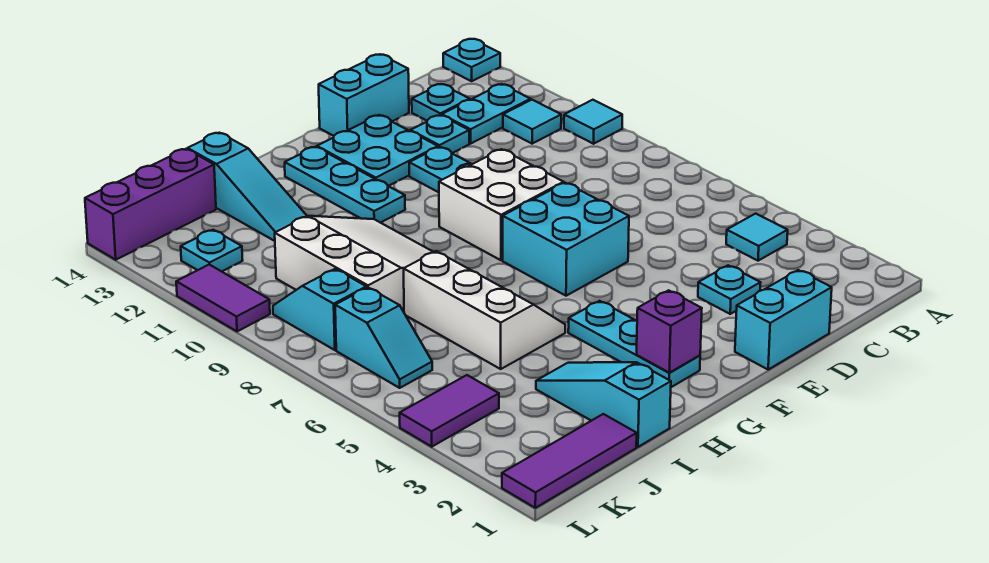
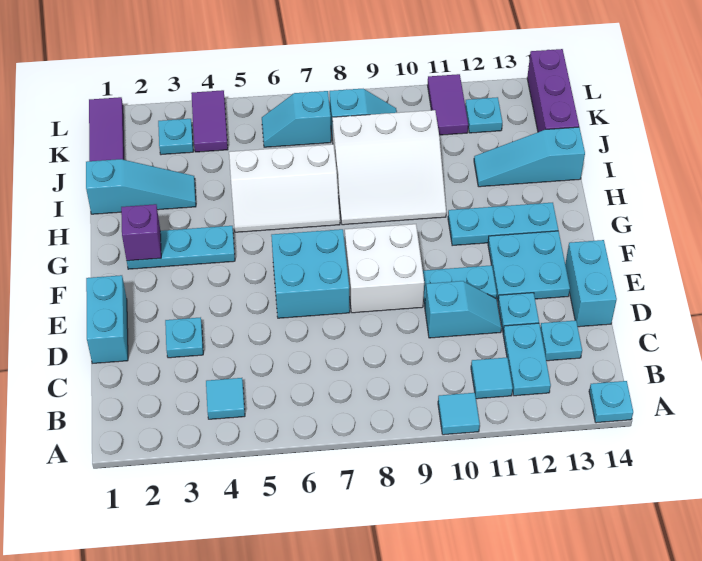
none -> cyan 1x2 slope [425,281,502,338]
none -> cyan 1x1 plate [158,119,193,155]
purple 1x2 tile [176,264,270,331] -> purple 1x2 tile turned to [428,74,468,135]

